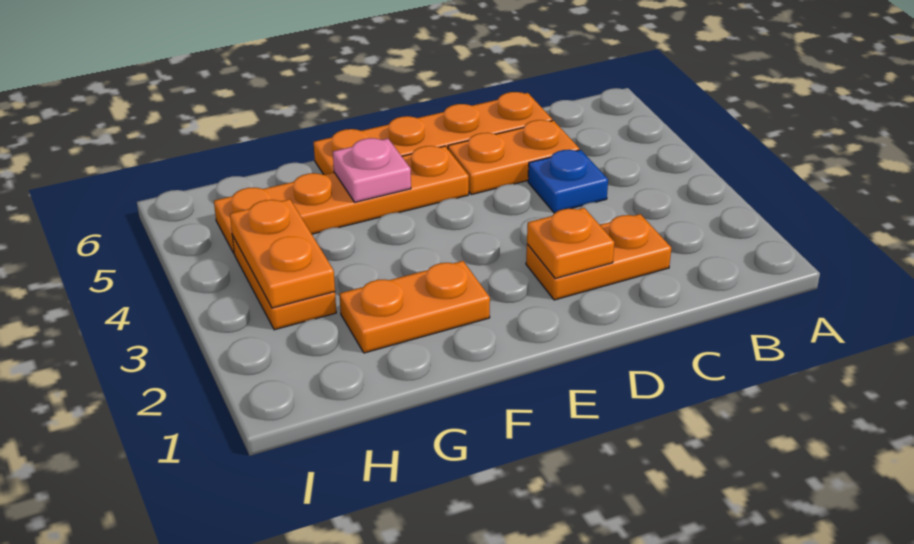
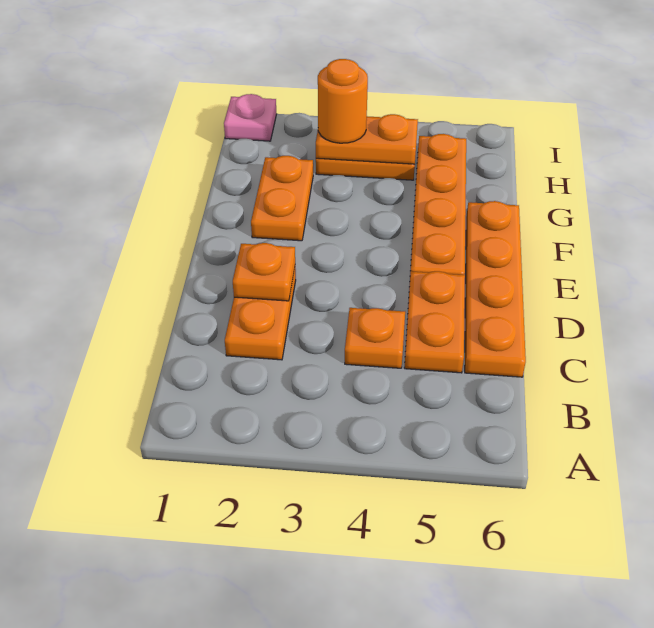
blue 1x1 plate [528,150,608,213] -> orange 1x1 plate [345,308,405,368]
pink 1x1 plate [333,138,411,202] -> pink 1x1 plate moved to [224,94,276,141]
none -> orange 1x1 round brick [318,59,368,143]

